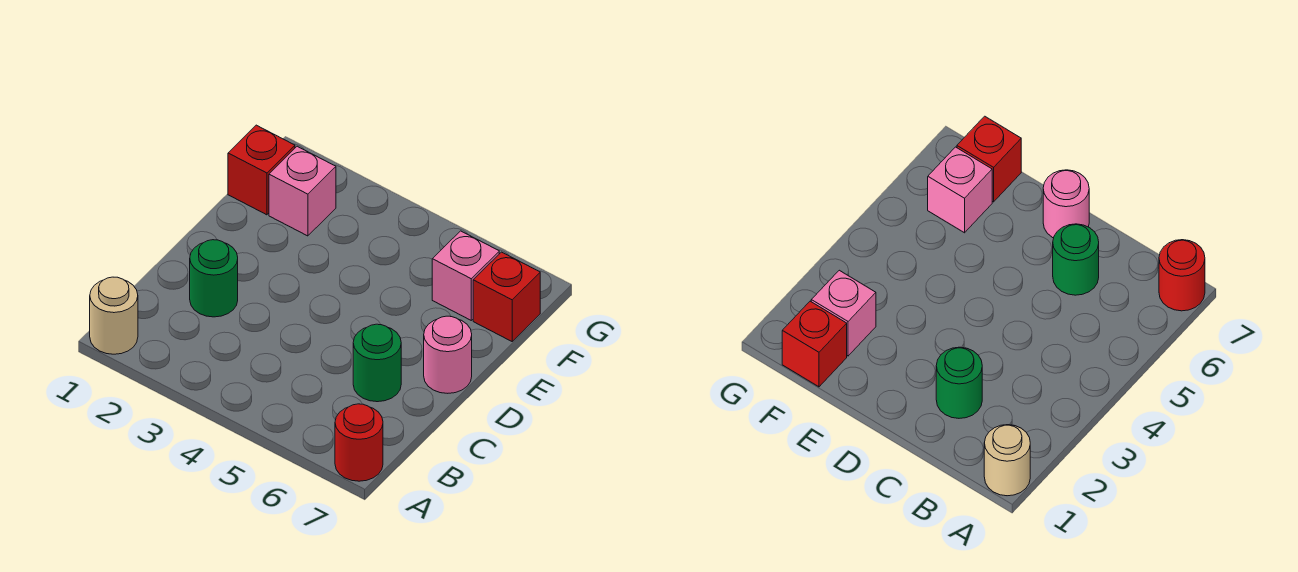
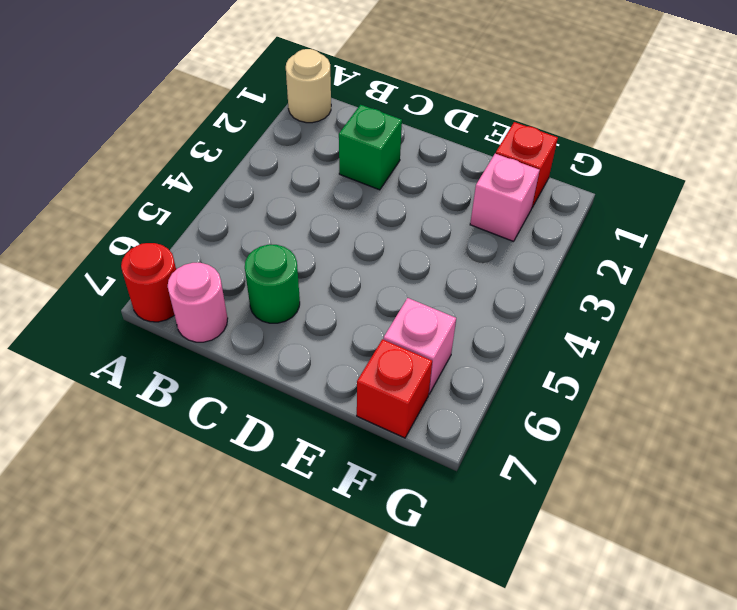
green 1x1 round brick [190,240,238,317] -> green 1x1 brick [339,105,402,190]
pink 1x1 round brick [424,316,472,393] -> pink 1x1 round brick moved to [168,263,228,342]

